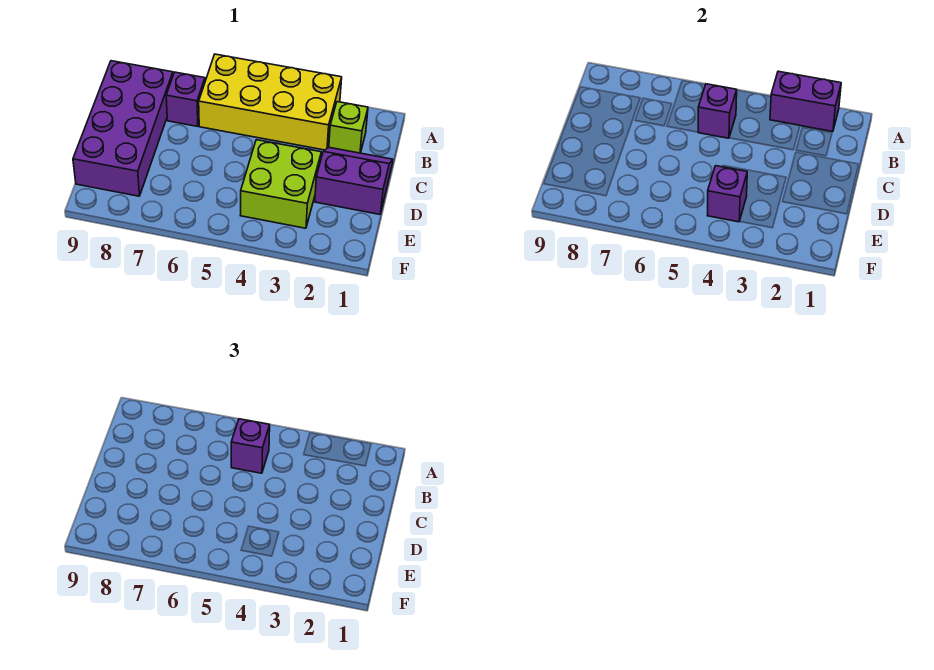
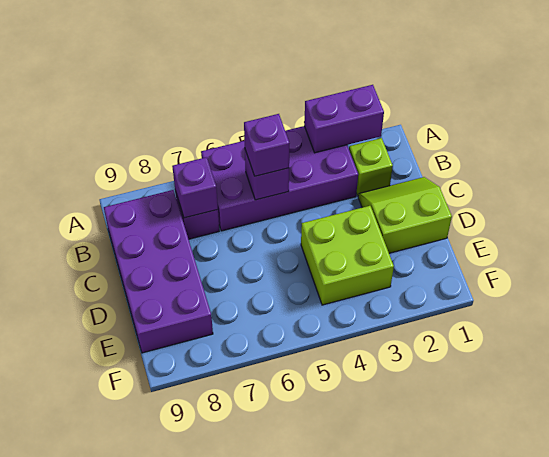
yellow 2x4 brick [199,54,342,150] -> purple 2x4 brick [201,126,358,231]
purple 2x2 slope [315,147,393,214] -> lime 2x2 slope [358,177,452,253]
purple 1x1 brick [707,166,747,222] -> purple 1x1 brick moved to [172,157,218,218]

